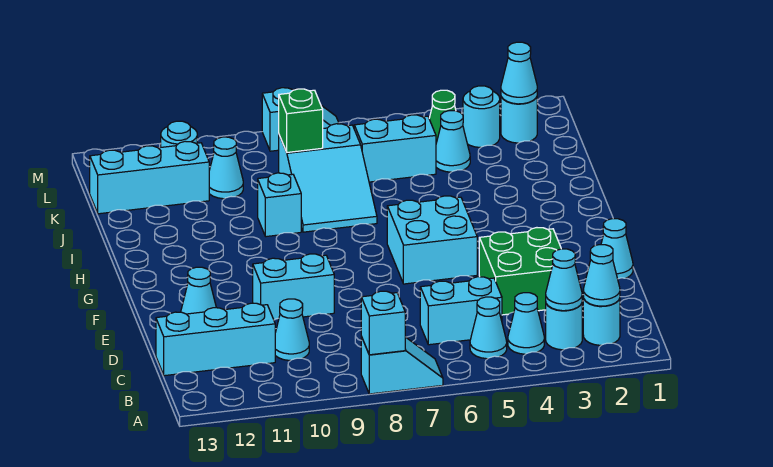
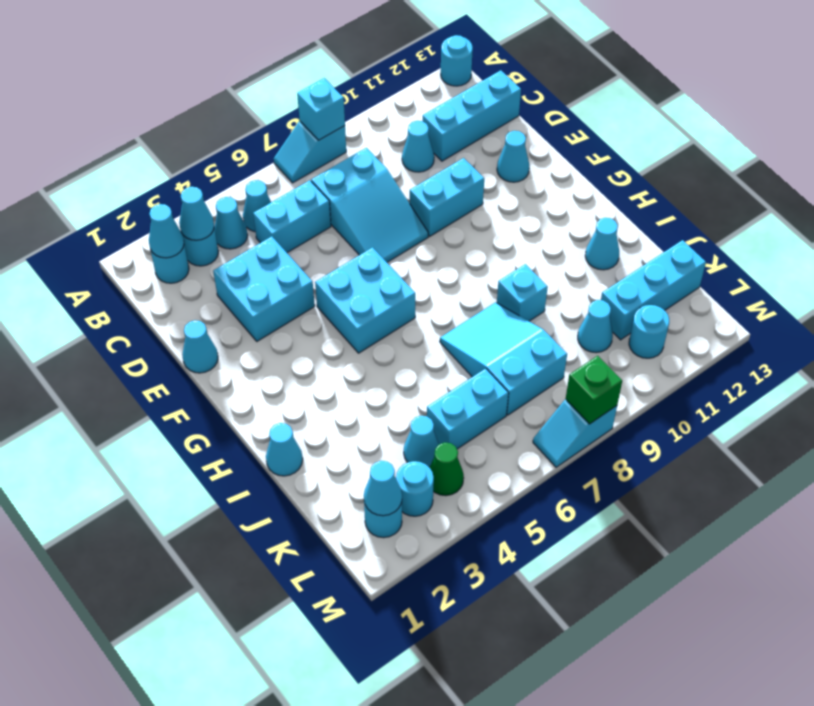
none -> cyan 1x1 round brick [441,35,473,86]
none -> cyan 2x3 slope [311,148,428,262]
green 2x2 brick [479,228,561,315] -> cyan 2x2 brick [213,236,315,341]
none -> cyan 1x1 cone [266,423,303,476]
none -> cyan 1x1 cone [585,218,619,270]
green 1x1 brick [279,89,323,152] -> green 1x1 brick moved to [566,356,622,424]

